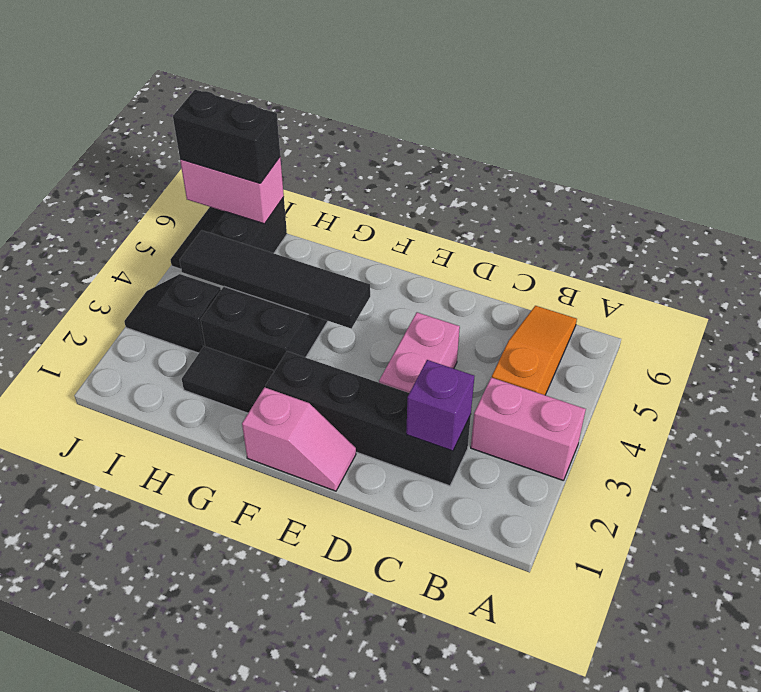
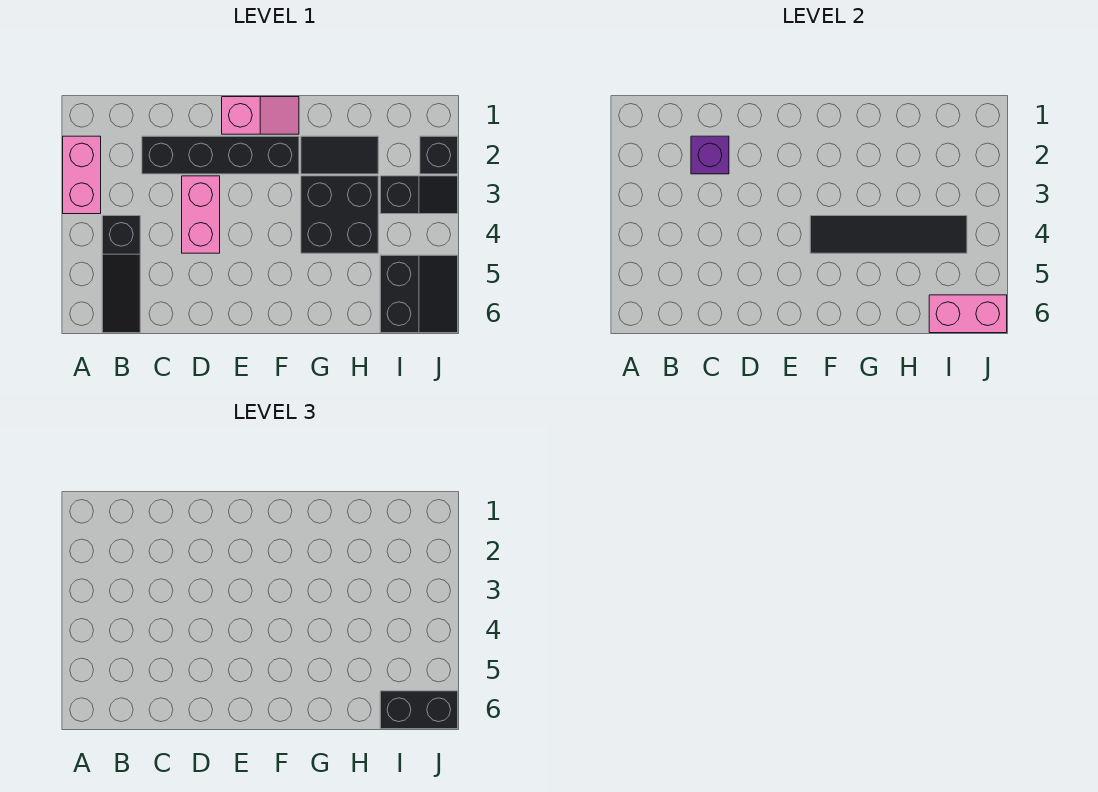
pink 1x2 brick [471,377,586,481] -> pink 1x2 brick turned to [63,136,101,214]
orange 1x3 slope [492,306,577,395] -> black 1x3 slope [102,216,140,333]
pink 1x2 slope [242,387,356,491] -> pink 1x2 slope turned to [222,97,299,134]
none -> black 1x1 brick [420,136,458,174]

